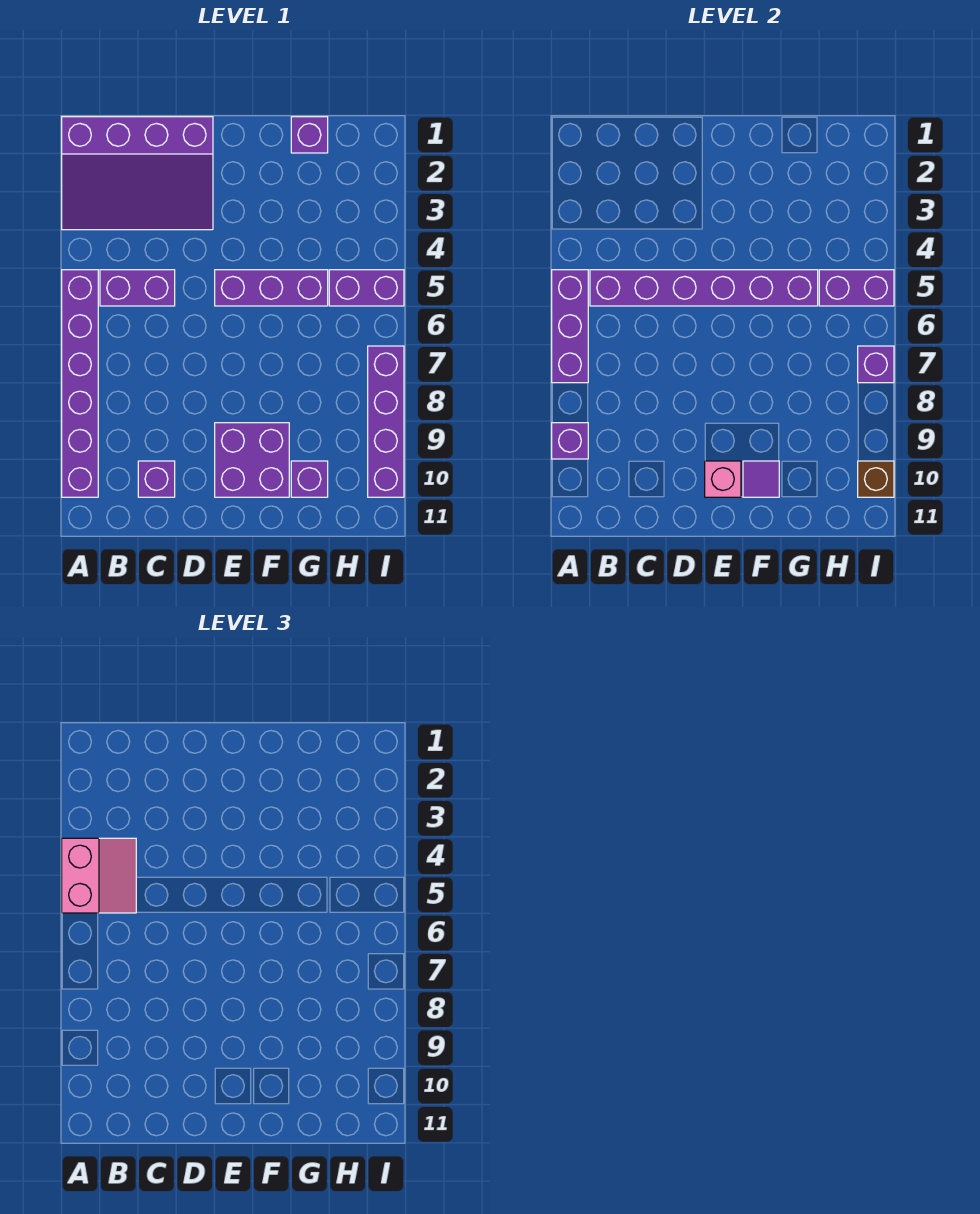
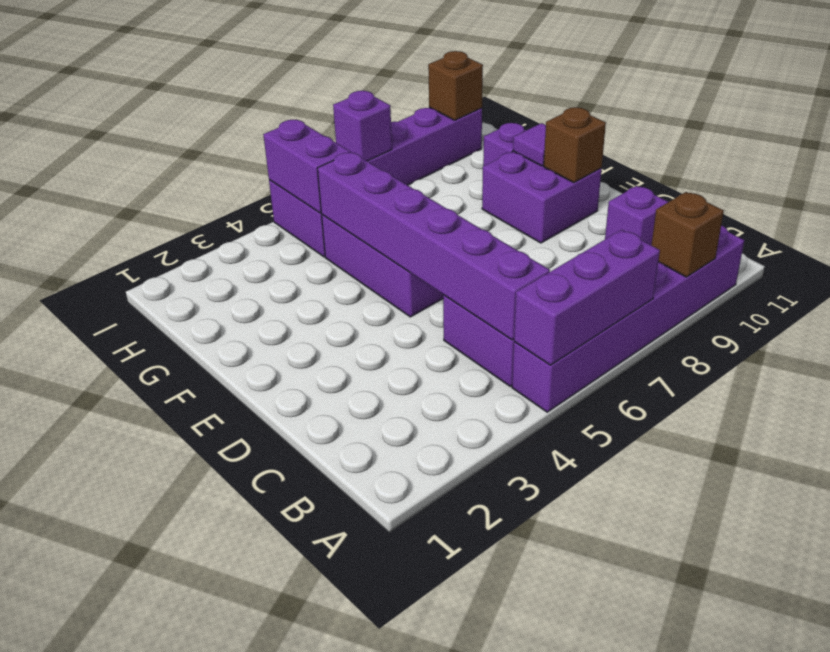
purple 3x4 slope [62,117,213,230] -> none
pink 2x2 slope [62,838,136,913] -> none
purple 1x1 brick [552,423,588,459] -> brown 1x1 brick [652,192,724,277]
pink 1x1 brick [705,461,741,497] -> brown 1x1 brick [544,107,606,183]
purple 1x1 brick [291,117,328,153] -> none

